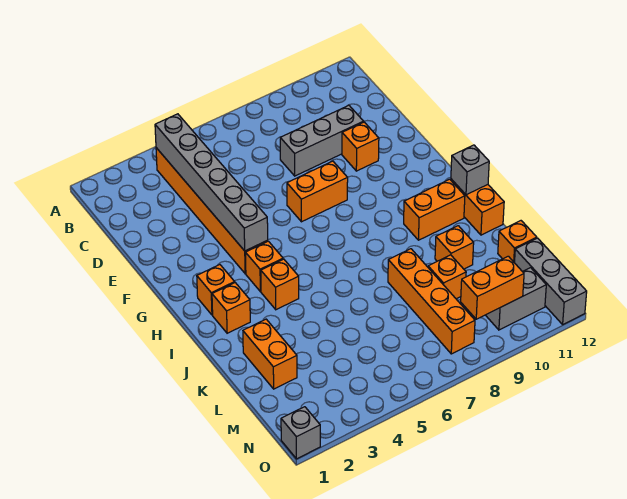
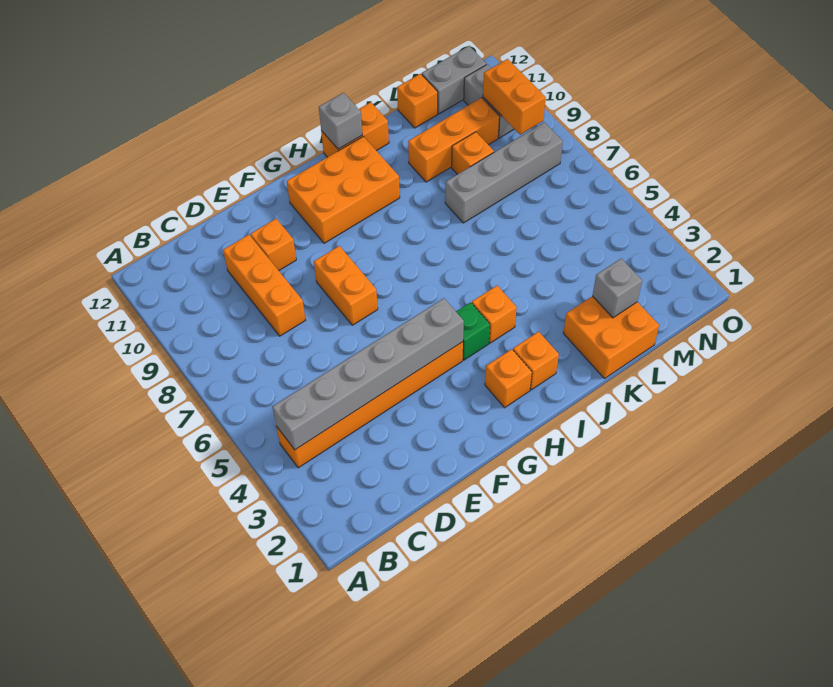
grey 1x3 brick [280,105,364,176] -> orange 1x3 brick [223,235,305,336]
orange 1x1 brick [245,241,283,292] -> green 1x1 brick [456,302,490,360]
orange 1x2 brick [404,179,465,240] -> orange 2x3 brick [287,136,400,243]
orange 1x2 brick [243,319,297,389] -> orange 2x2 brick [563,296,659,378]
orange 1x4 brick [388,249,475,354] -> grey 1x4 brick [445,122,563,223]
orange 1x1 brick [435,226,474,269] -> orange 1x3 brick [408,98,500,182]
grey 1x3 brick [515,238,587,324] -> grey 1x2 brick [422,46,487,114]
grey 1x1 brick [281,407,320,459] -> grey 1x1 brick moved to [592,259,642,318]

